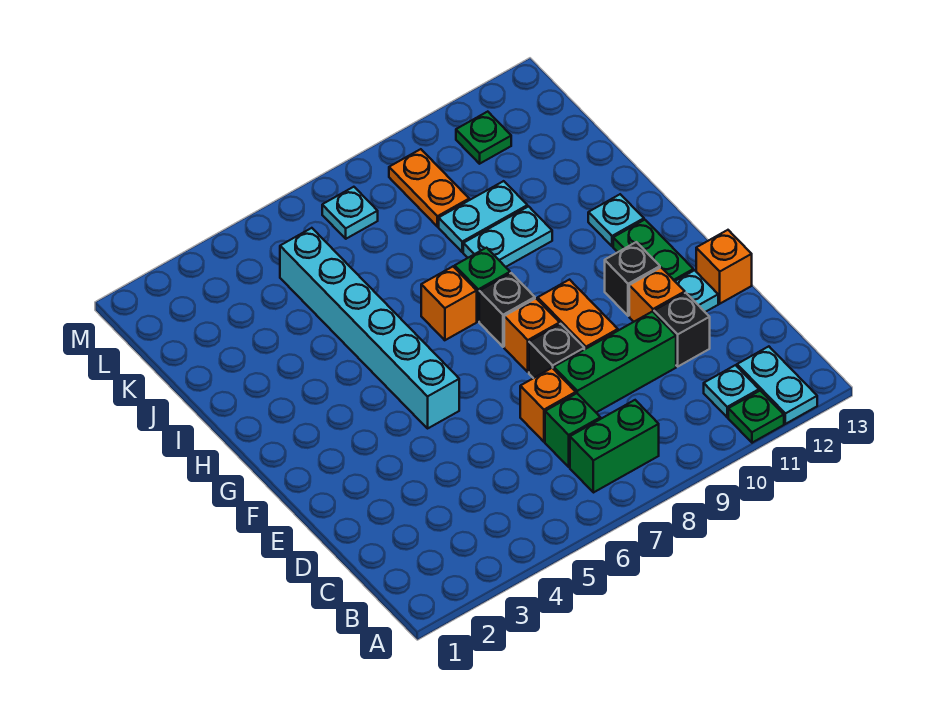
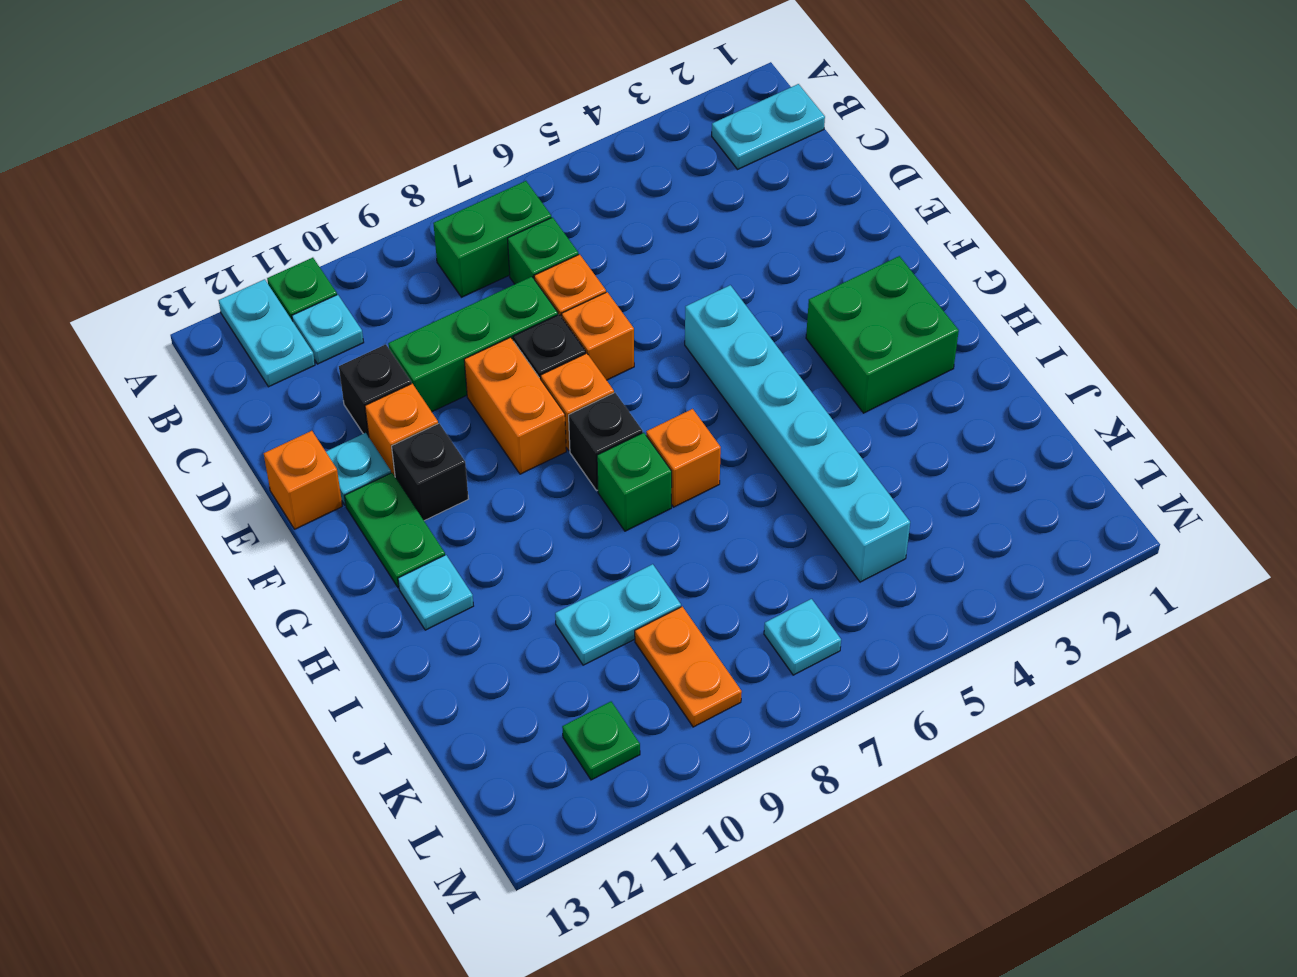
none -> orange 1x1 brick [562,292,634,380]
none -> green 2x2 brick [806,256,959,413]
cyan 1x2 plate [463,206,552,267] -> cyan 1x2 plate moved to [712,84,825,169]

